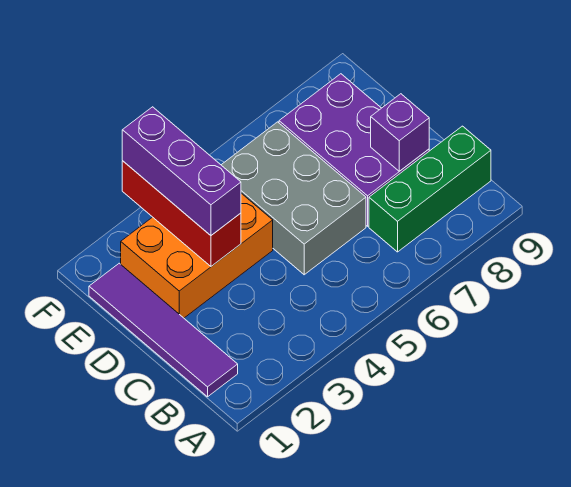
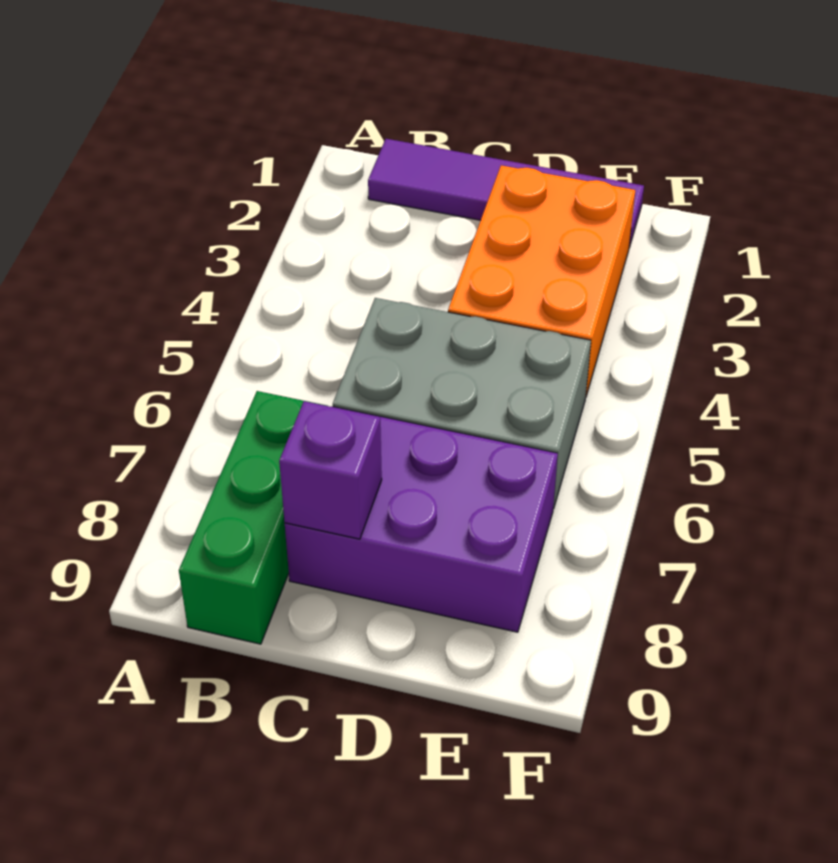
red 1x3 brick [122,161,241,266] -> none
purple 1x3 brick [122,107,241,235] -> none

